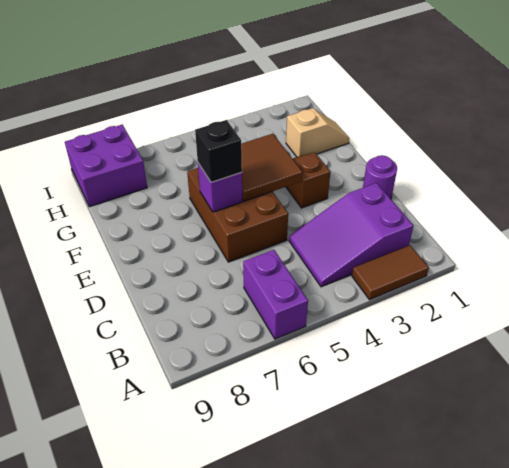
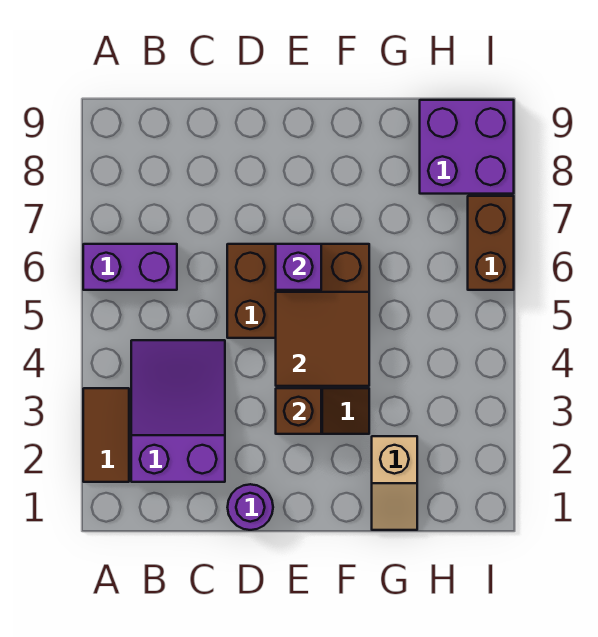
none -> brown 1x1 brick [276,388,321,434]
black 1x1 brick [195,120,242,182] -> none
none -> brown 1x2 brick [468,196,514,290]

